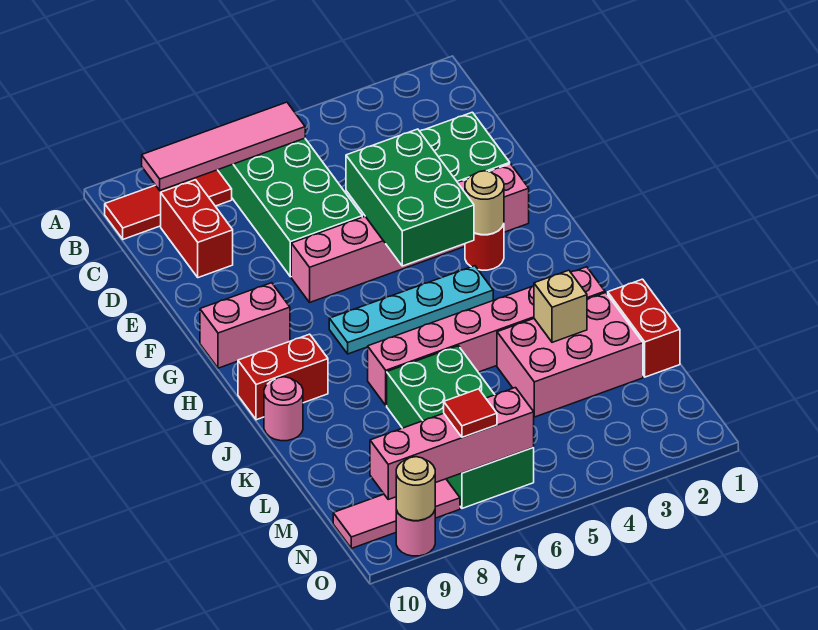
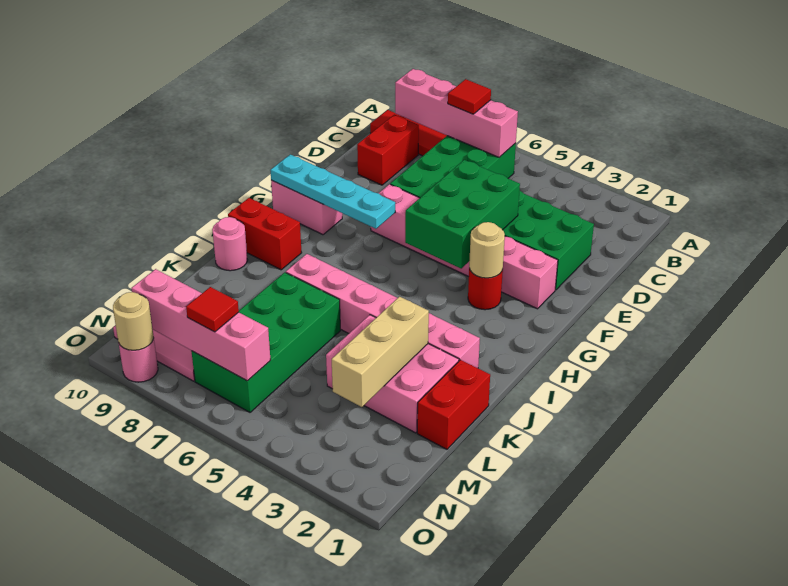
pink 1x4 tile [142,102,305,190] -> pink 1x4 brick [395,69,518,157]
none -> red 1x1 tile [448,79,491,114]
cyan 1x4 plate [329,266,493,354] -> cyan 1x4 plate moved to [270,154,395,229]
tan 1x1 brick [534,270,587,342] -> tan 1x3 brick [332,297,429,407]

